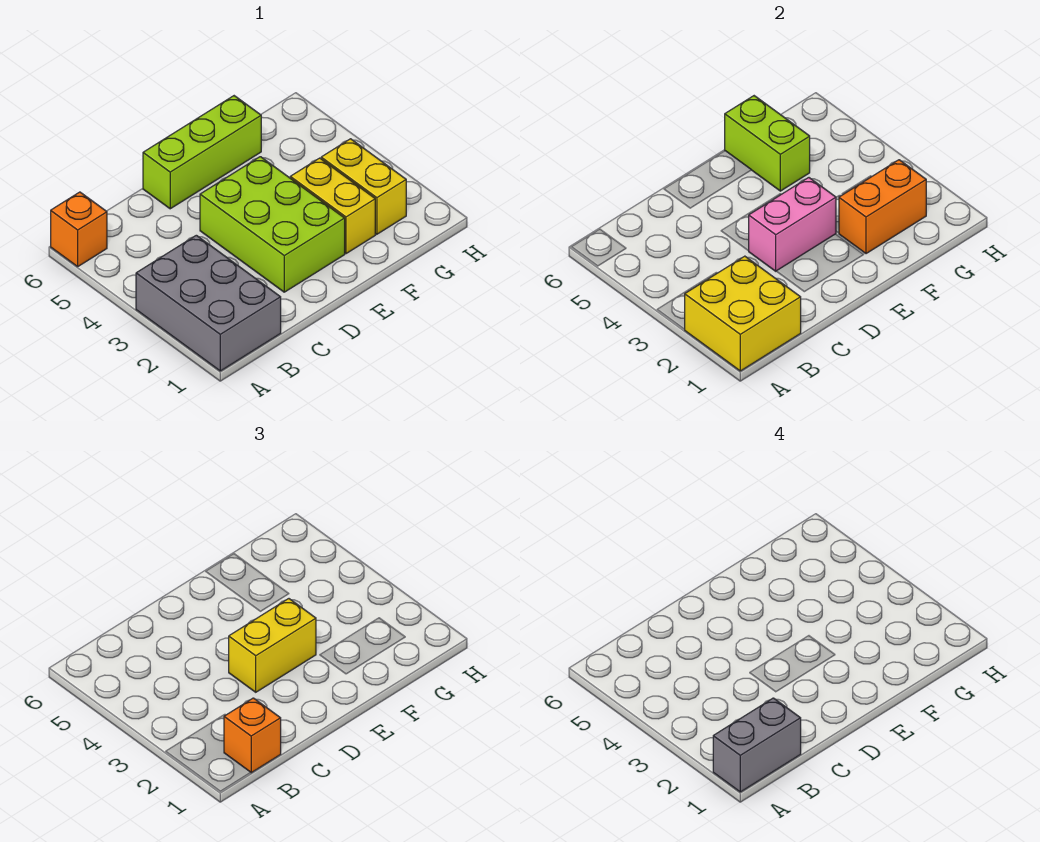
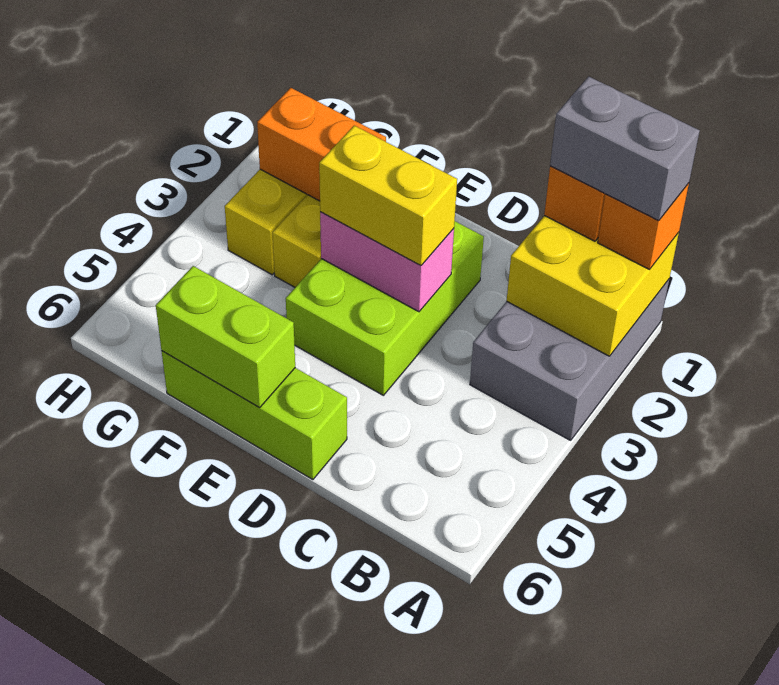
orange 1x1 brick [51,192,107,267] -> orange 1x1 brick moved to [598,183,689,270]
lime 1x2 brick [725,96,810,191] -> lime 1x2 brick turned to [156,266,295,407]

